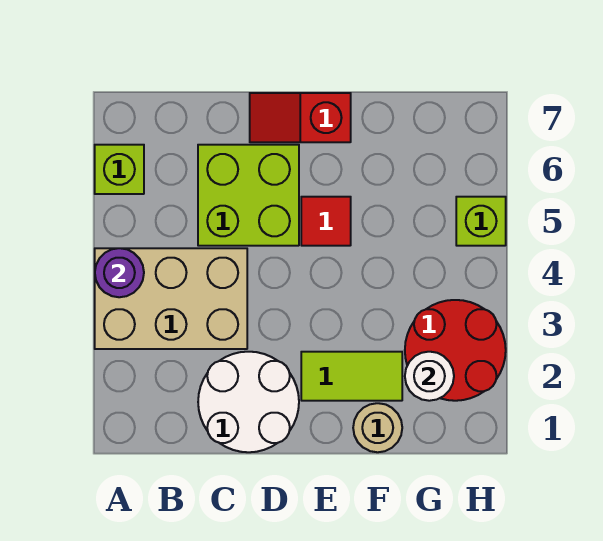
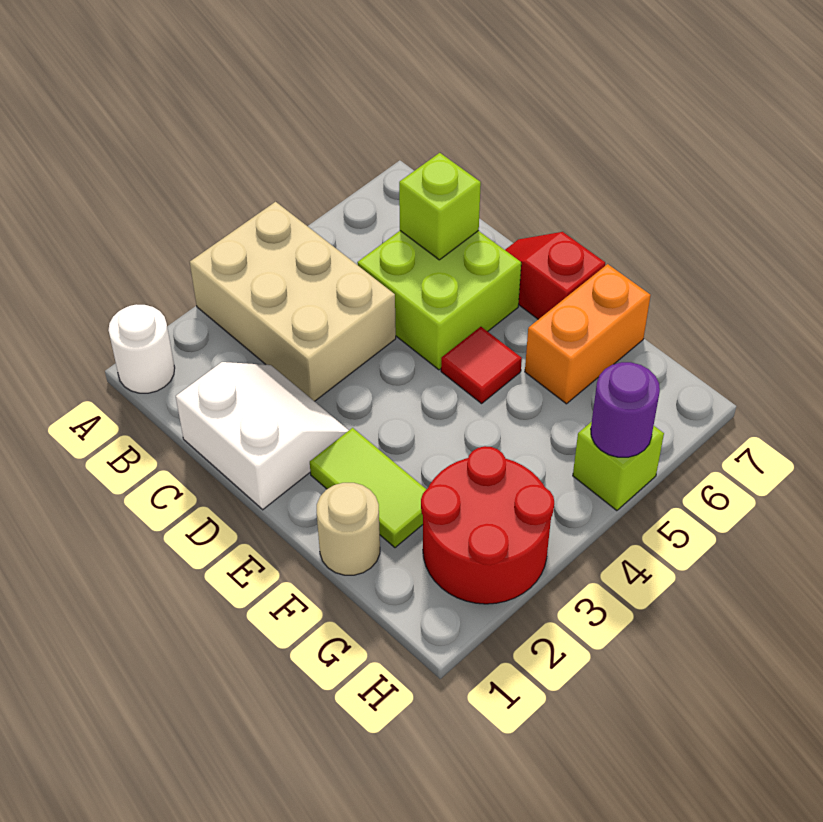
purple 1x1 round brick [95,248,144,297] -> purple 1x1 round brick moved to [591,362,660,457]
lime 1x1 brick [95,145,144,194] -> lime 1x1 brick moved to [399,153,481,260]
white 2x2 round brick [198,352,299,452] -> white 2x2 slope [176,362,349,510]
none -> orange 1x2 brick [525,264,651,404]
white 1x1 round brick [405,352,454,401] -> white 1x1 round brick moved to [108,304,175,393]

